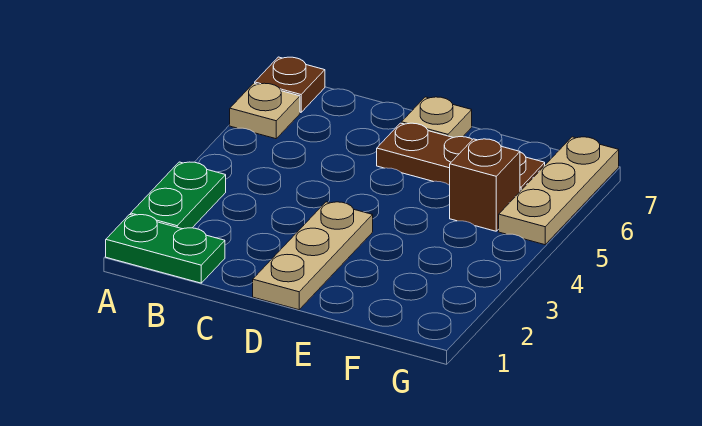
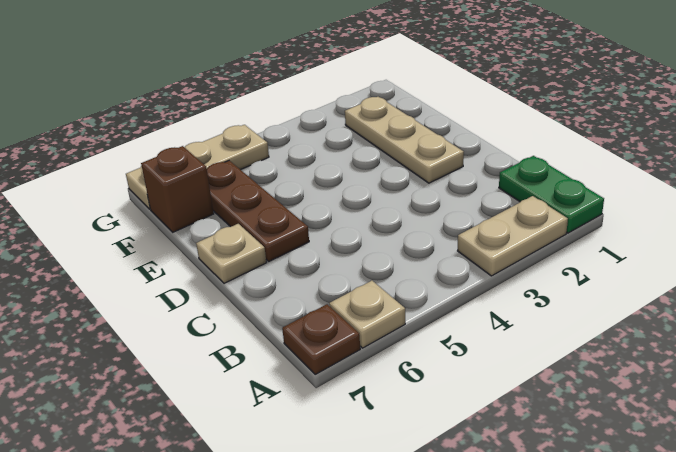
green 1x2 plate [131,162,226,229] -> tan 1x2 plate [458,196,568,276]
tan 1x3 plate [253,202,373,310] -> tan 1x3 plate turned to [345,97,464,183]
brown 1x1 brick [450,139,520,231] -> brown 1x1 brick moved to [141,146,214,232]

